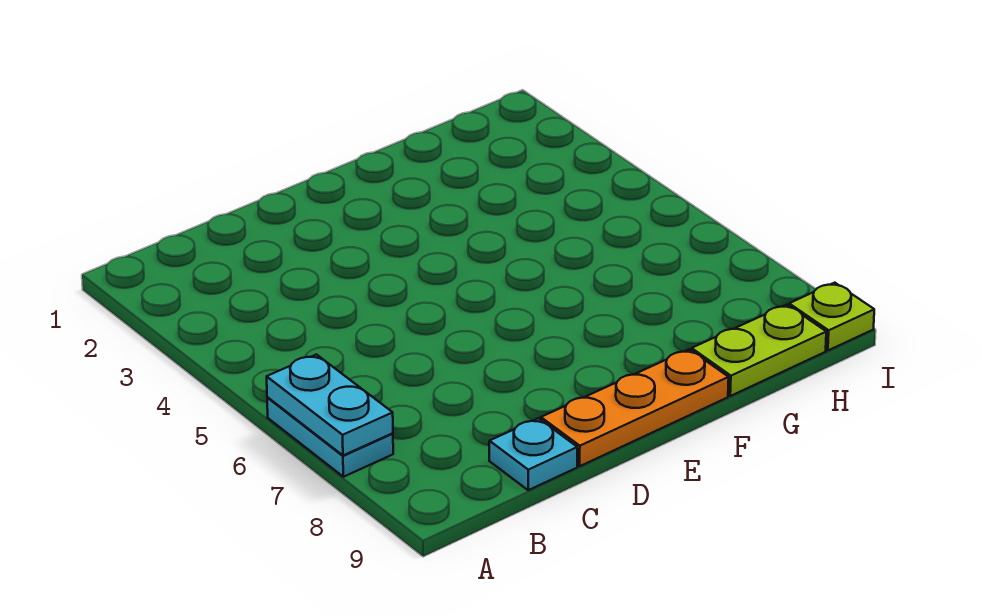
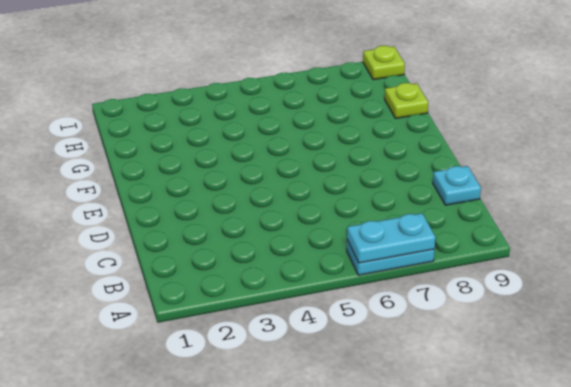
orange 1x3 plate [541,349,729,466] -> none
lime 1x2 plate [692,305,826,396] -> lime 1x1 plate [385,83,428,118]

